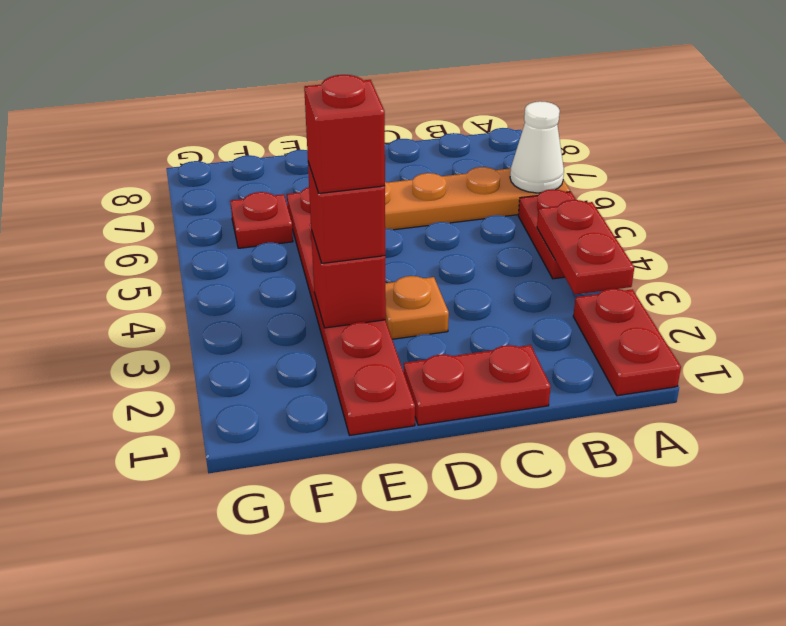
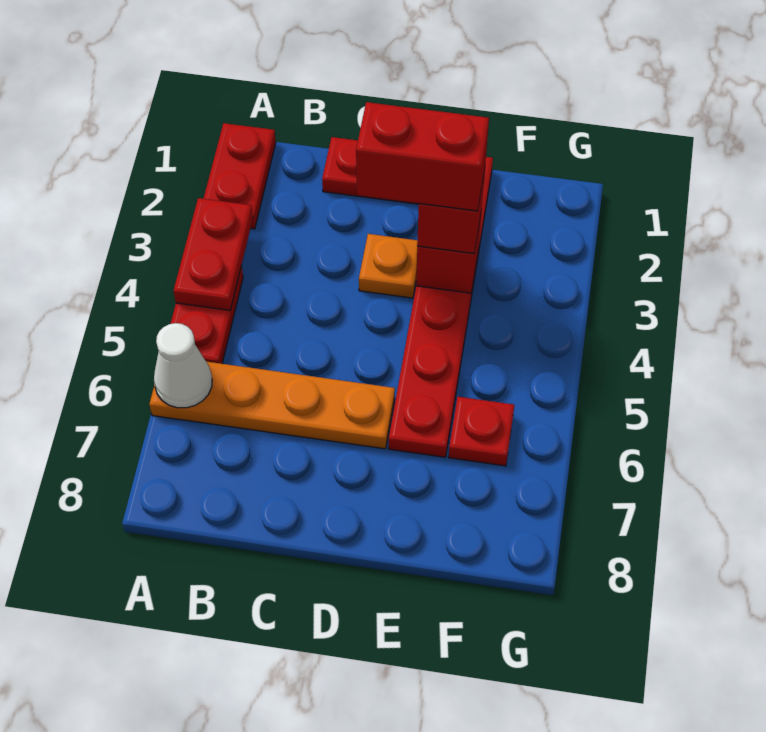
red 1x1 brick [304,75,385,193] -> red 1x2 brick [356,102,489,211]

